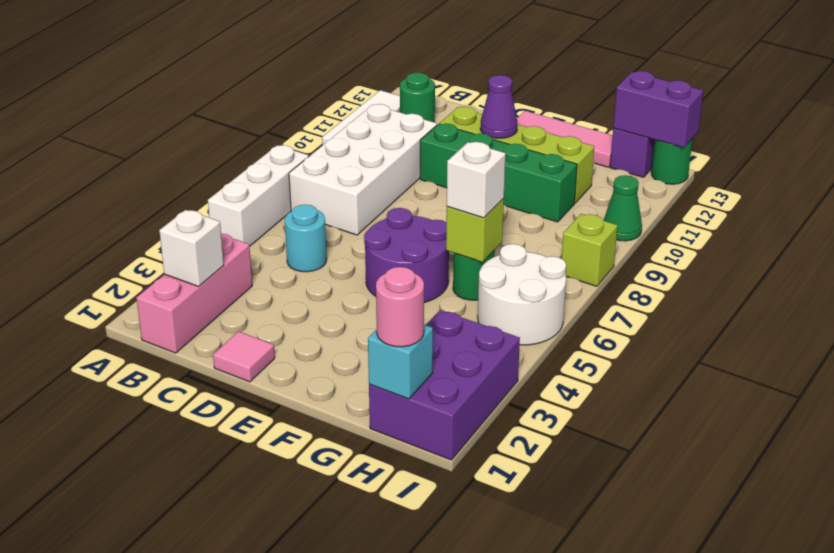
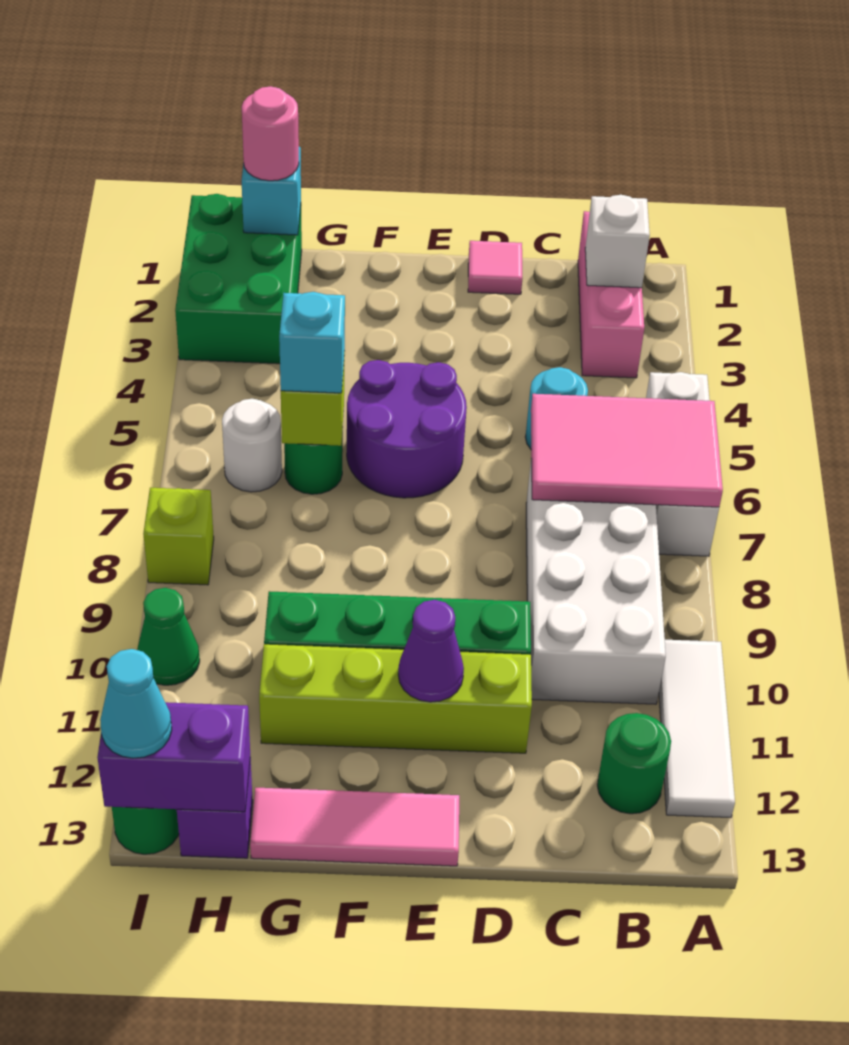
none -> pink 2x3 tile [531,394,723,507]
white 1x1 brick [447,142,506,218] -> cyan 1x1 brick [279,292,345,393]
purple 2x3 brick [369,310,520,460] -> green 2x3 brick [175,194,302,364]
white 2x2 round brick [478,244,566,345] -> white 1x1 round brick [222,399,282,492]
none -> cyan 1x1 cone [100,649,172,758]

